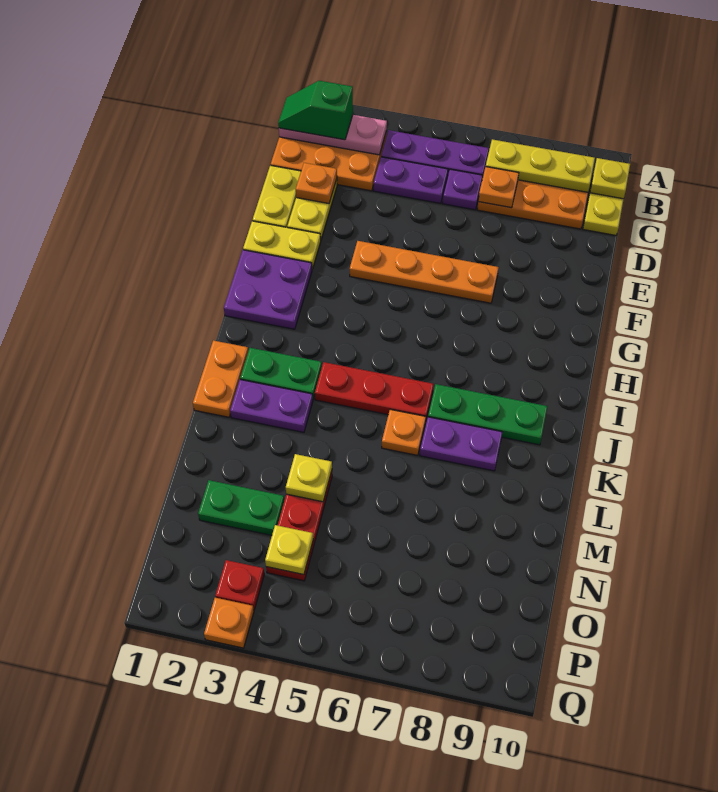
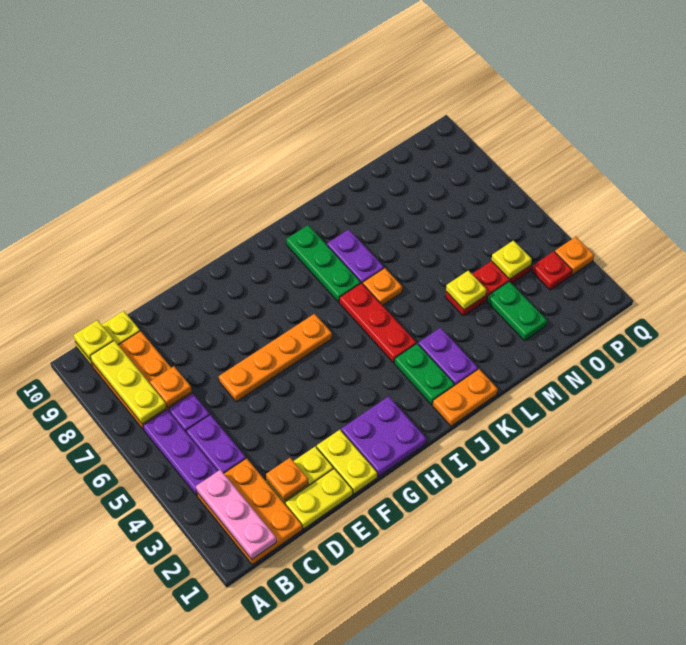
green 1x2 slope [278,81,353,140] -> none
orange 1x4 plate [350,241,499,303] -> orange 1x4 plate turned to [219,314,332,402]

